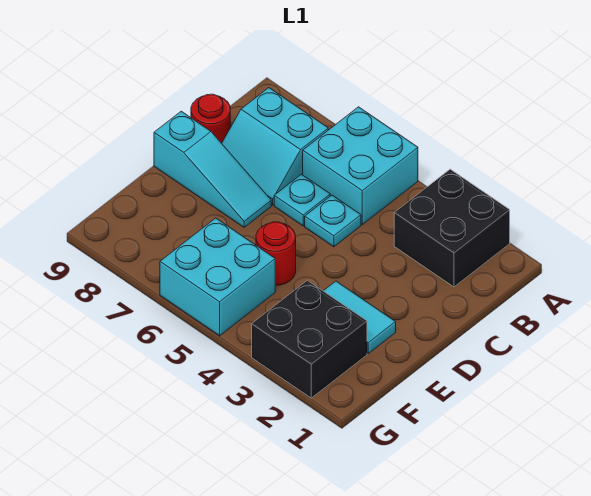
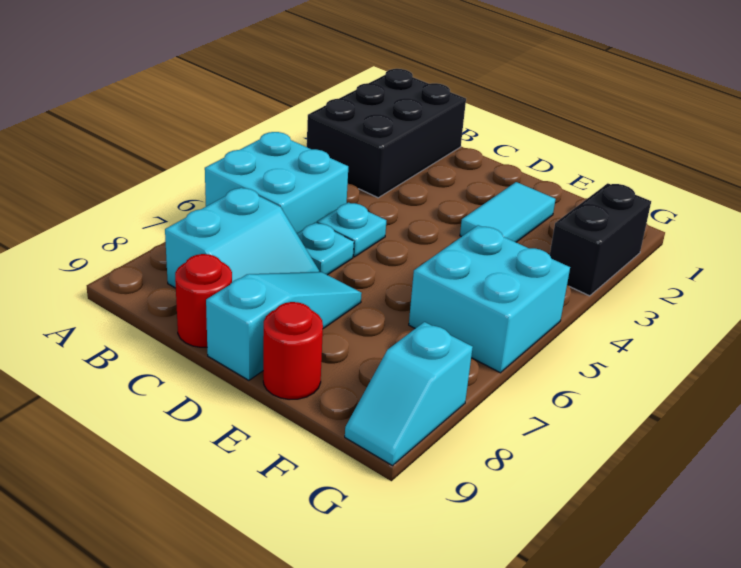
black 2x2 brick [394,169,510,287] -> black 2x3 brick [307,69,466,198]
red 1x1 round brick [256,222,296,285] -> red 1x1 round brick moved to [263,302,323,400]
black 2x2 brick [252,280,367,398] -> black 1x2 brick [550,183,651,296]
none -> cyan 1x2 slope [345,322,473,466]

